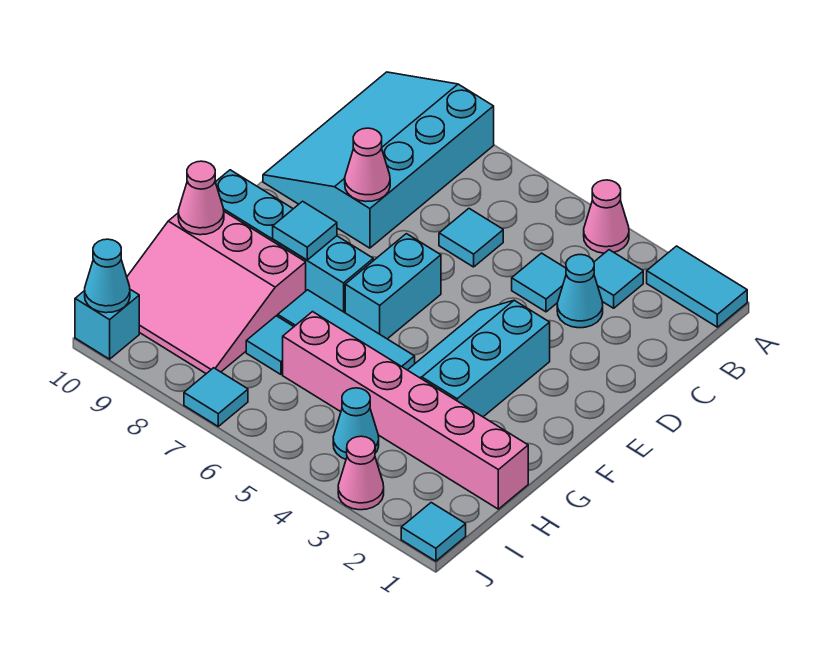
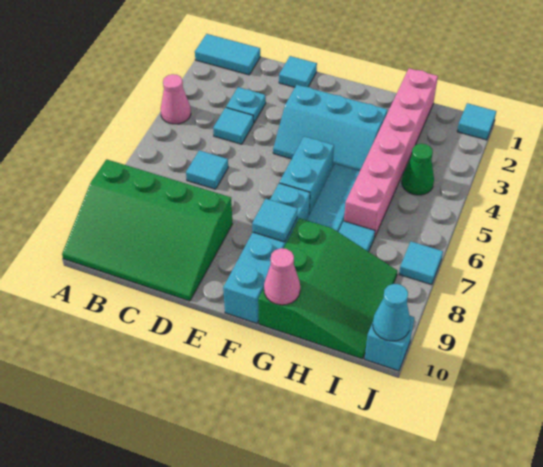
cyan 1x2 tile [647,246,747,327] -> cyan 1x2 tile turned to [195,34,260,75]
cyan 3x4 slope [263,72,494,248] -> green 3x4 slope [62,159,233,301]
cyan 1x1 tile [594,250,643,308] -> cyan 1x1 tile moved to [279,56,317,87]
cyan 1x1 cone [557,254,603,328] -> cyan 1x1 plate [226,87,266,122]
pink 1x1 cone [345,128,390,202] -> none
cyan 1x2 brick [345,234,441,339] -> cyan 1x2 brick turned to [279,136,334,214]
pink 3x3 slope [127,212,306,374] -> green 3x3 slope [258,218,397,359]
cyan 1x1 cone [333,388,379,459] -> green 1x1 cone [402,144,434,195]
pink 1x1 cone [338,436,384,510] -> none

